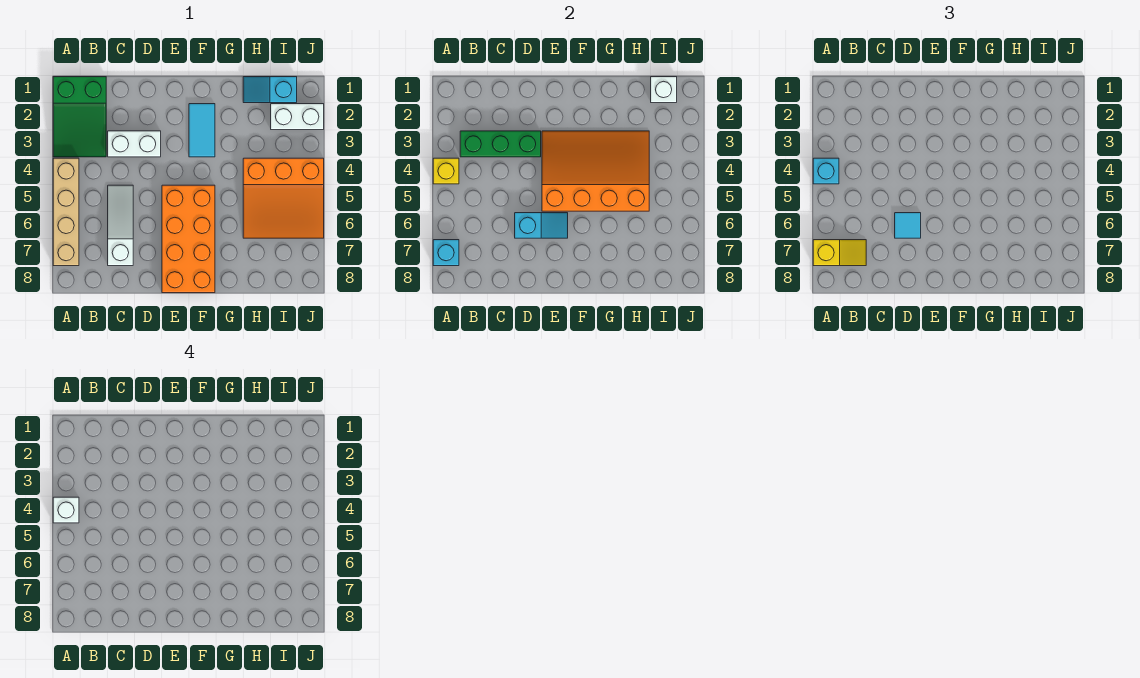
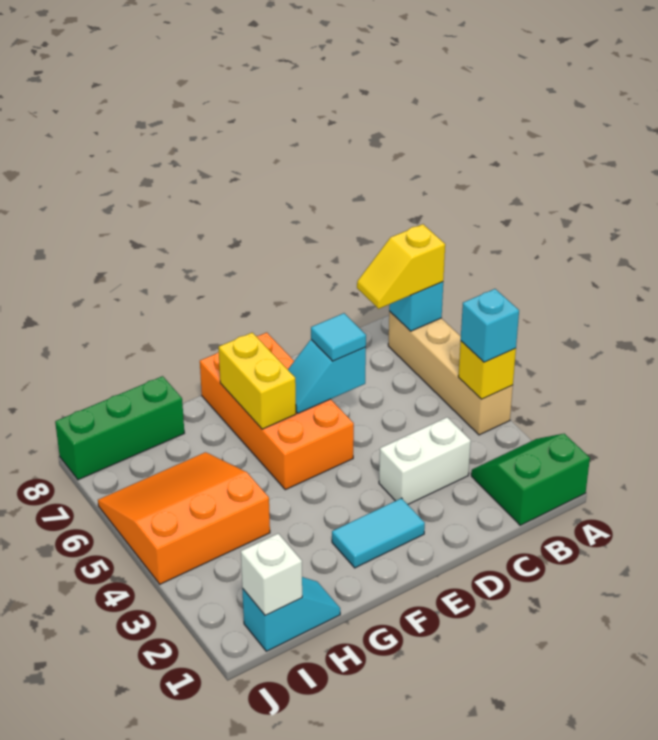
green 2x3 slope [53,77,106,157] -> green 2x2 slope [471,434,590,525]
white 1x1 brick [53,497,79,523] -> none
green 1x3 brick [460,131,541,157] -> green 1x3 brick moved to [55,376,184,480]
white 1x3 slope [108,185,133,266] -> none
orange 3x4 slope [542,131,649,211] -> none
cyan 1x2 tile [189,104,215,157] -> cyan 1x2 tile turned to [332,498,425,568]
none -> yellow 1x2 brick [219,333,296,429]
white 1x2 brick [271,104,324,130] -> none

